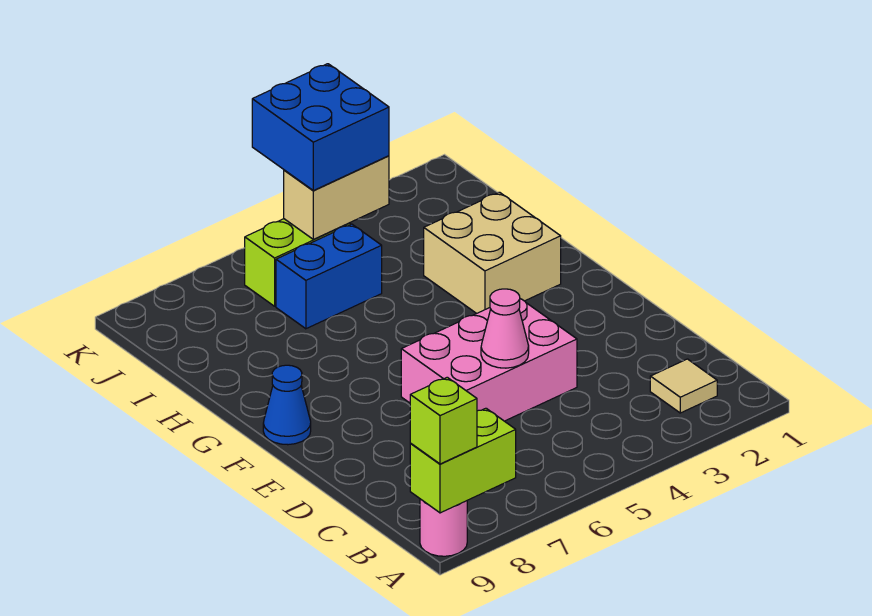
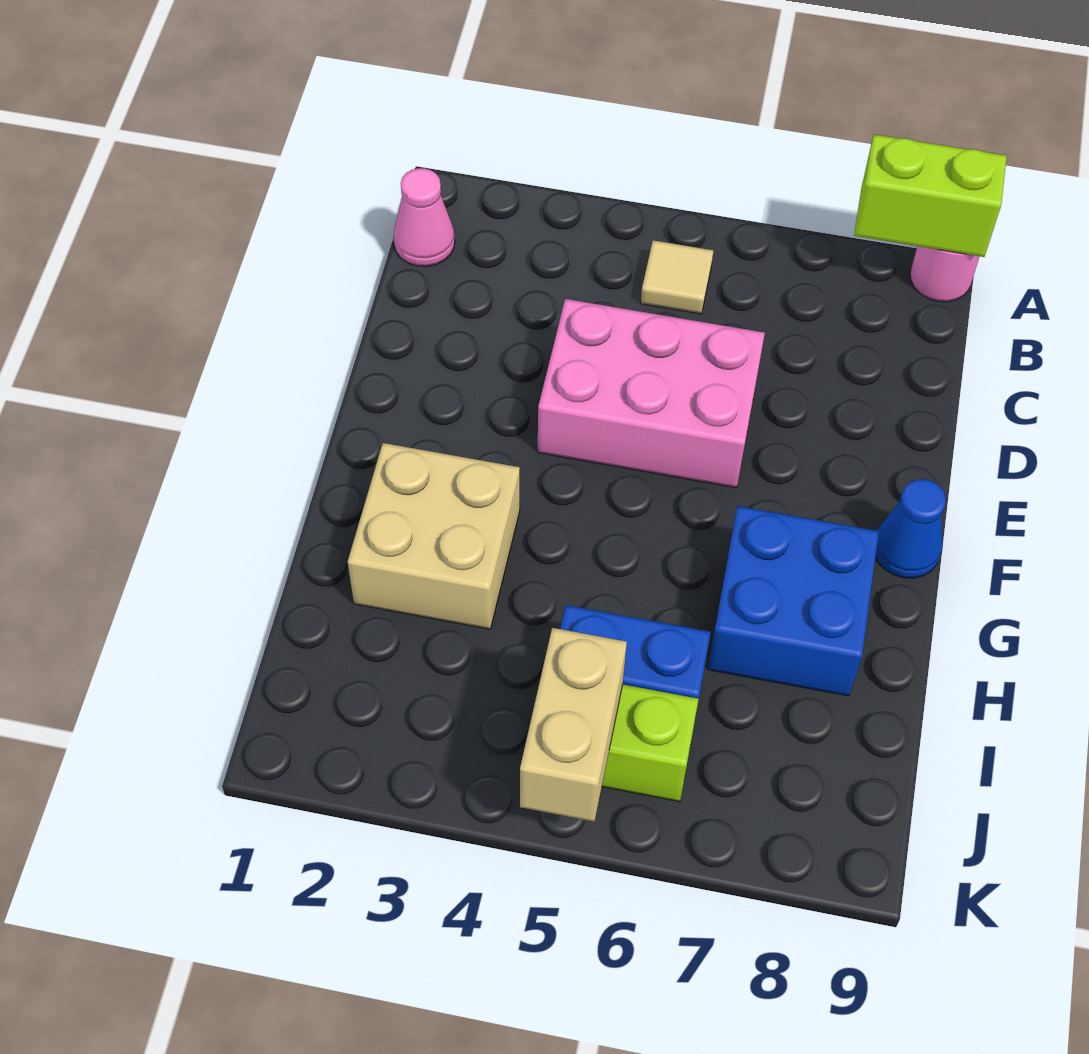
lime 1x1 brick [410,377,477,464] -> none
tan 1x1 tile [650,359,717,413] -> tan 1x1 tile moved to [641,240,713,314]
pink 1x1 cone [481,289,529,368] -> pink 1x1 cone moved to [393,168,455,267]
tan 1x2 brick [284,156,389,239] -> tan 1x2 brick turned to [520,628,627,822]
blue 2x2 brick [252,64,389,191] -> blue 2x2 brick moved to [708,506,879,696]

